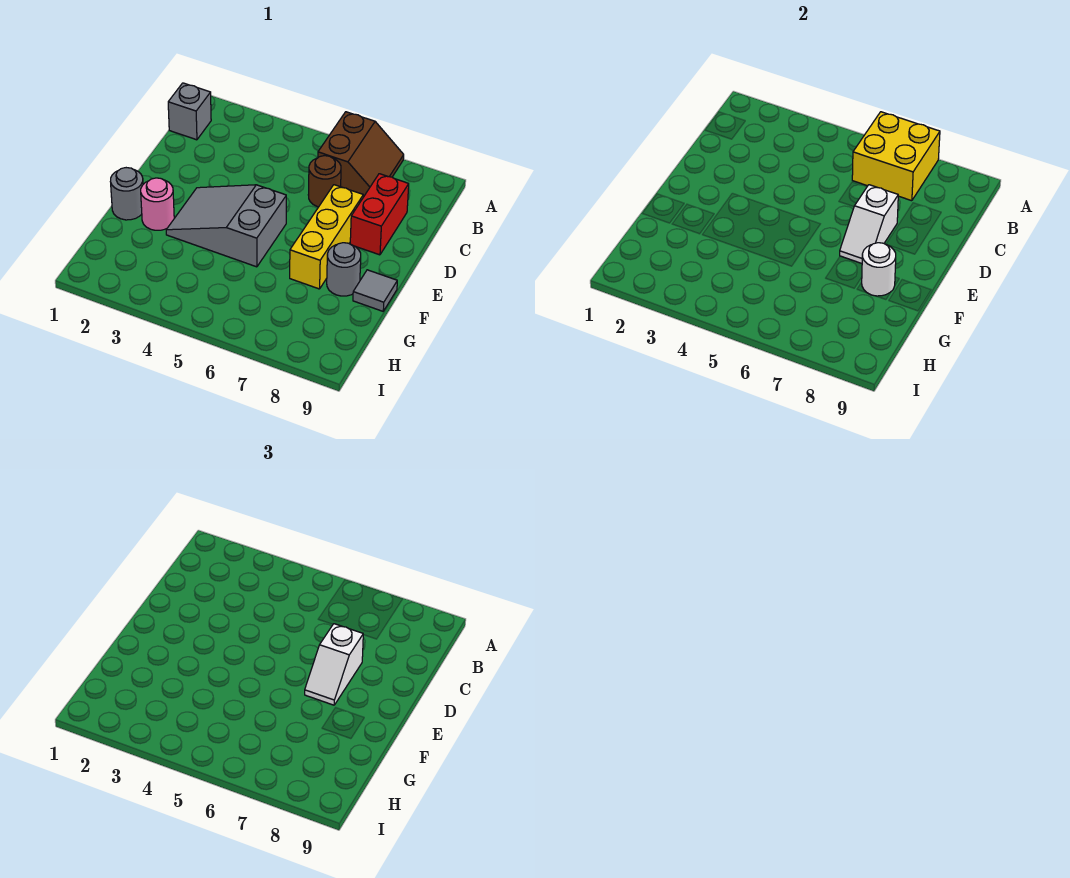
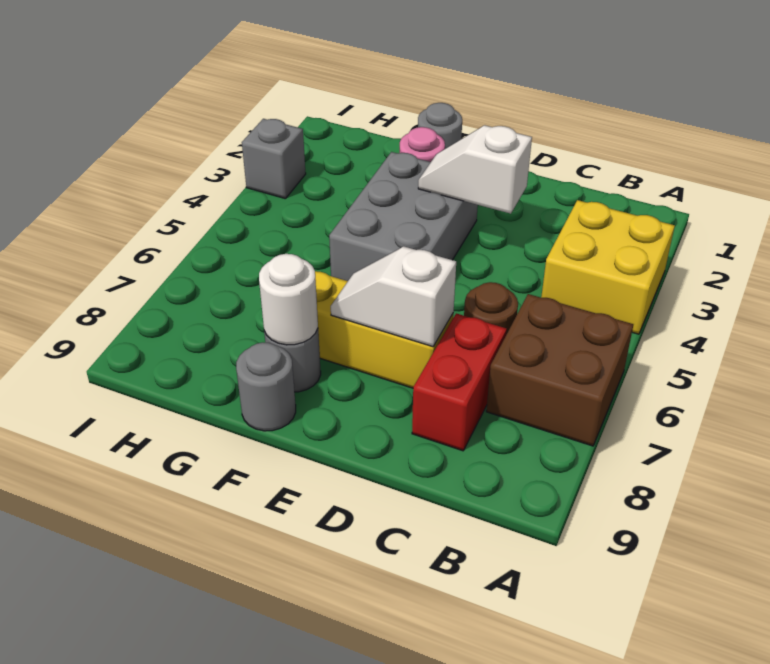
brown 2x2 slope [318,112,404,196] -> brown 2x2 brick [486,294,633,446]
yellow 2x2 brick [852,112,940,201] -> yellow 2x2 brick moved to [541,200,675,334]
grey 1x1 brick [168,83,211,140] -> grey 1x1 brick moved to [242,119,306,199]
red 1x2 brick [350,174,409,255] -> red 1x2 brick turned to [412,313,507,451]
white 1x2 slope [305,624,363,705] -> white 1x2 slope moved to [418,125,532,214]
grey 2x3 slope [166,185,286,267] -> grey 2x3 brick [329,152,478,281]
grey 1x1 tile [353,270,397,311] -> grey 1x1 round brick [236,342,296,431]

